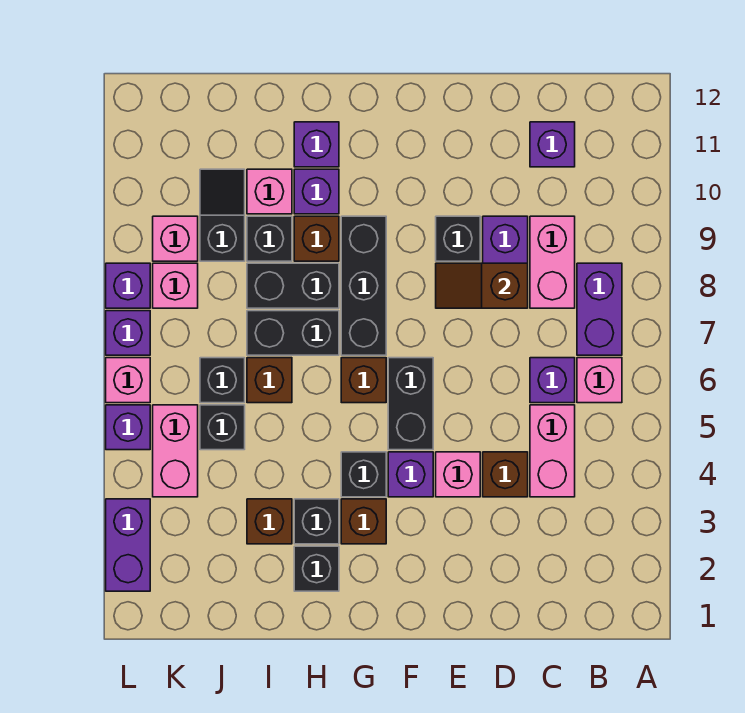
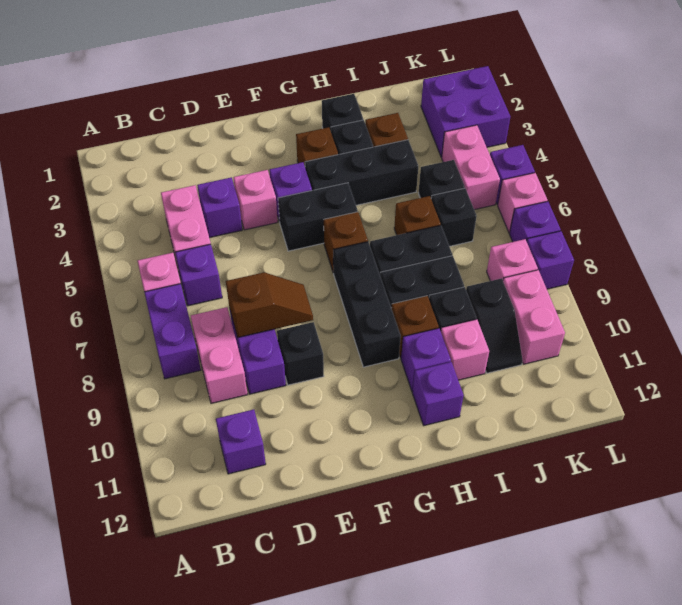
brown 1x1 brick [483,452,528,497] -> purple 1x1 brick [197,177,242,238]
black 1x2 brick [388,358,433,450] -> black 1x2 brick turned to [278,183,358,251]
black 1x1 brick [341,452,386,497] -> black 1x3 brick [305,140,418,205]
pink 1x1 brick [153,216,198,261] -> pink 1x2 brick [503,270,565,364]
purple 1x2 brick [106,499,150,591] -> purple 2x2 brick [421,66,510,157]

